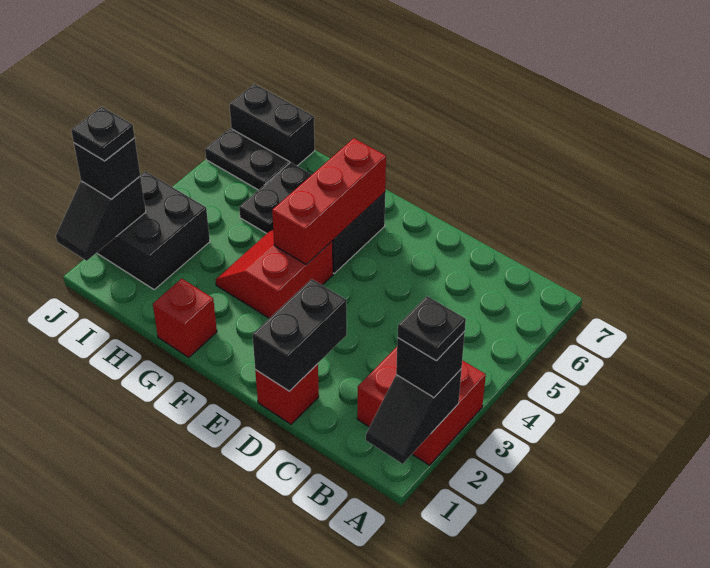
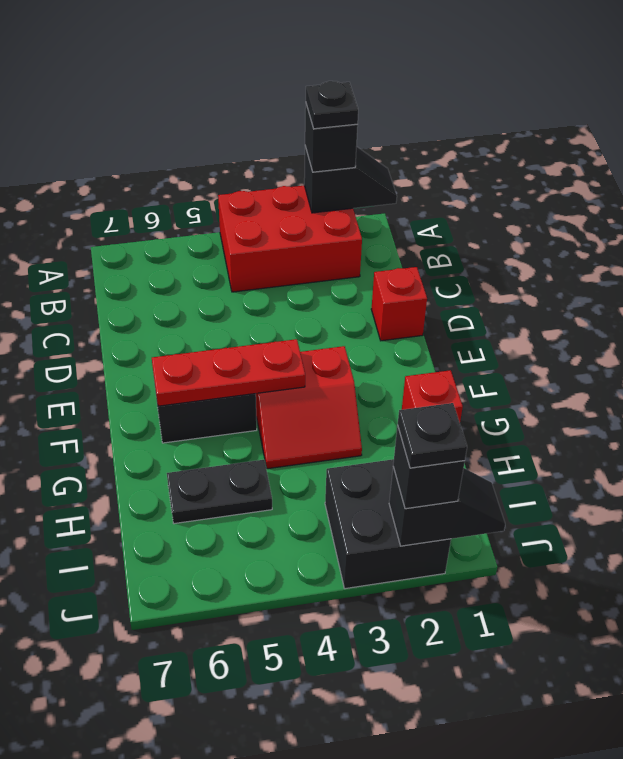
red 2x2 brick [357,347,486,465] -> red 2x3 brick [218,185,362,292]
black 1x2 brick [253,279,347,391] -> none
red 1x3 brick [272,138,386,265] -> red 1x3 plate [152,339,305,406]
black 1x2 plate [205,128,289,190] -> none
black 1x2 brick [230,84,315,166] -> none

